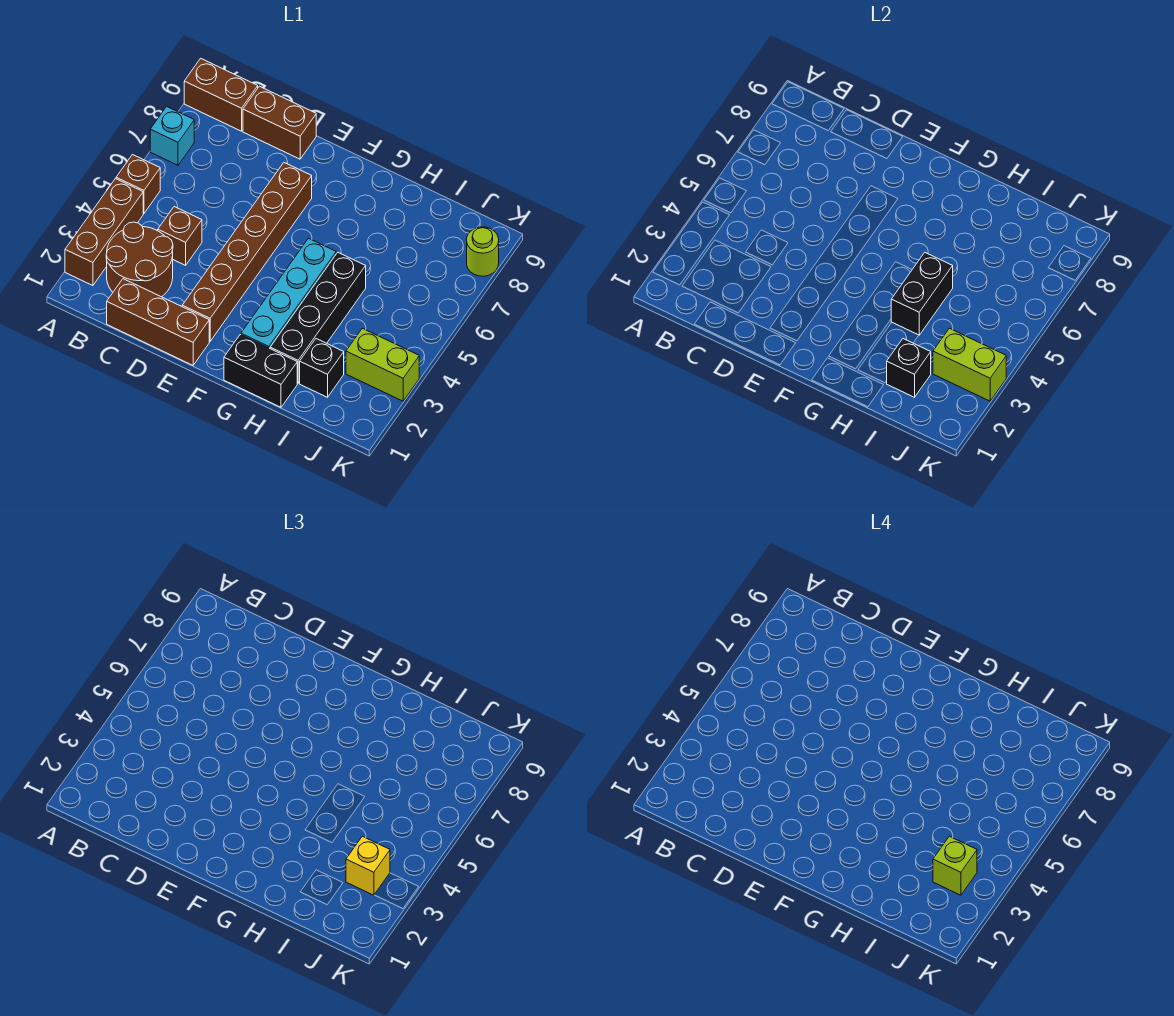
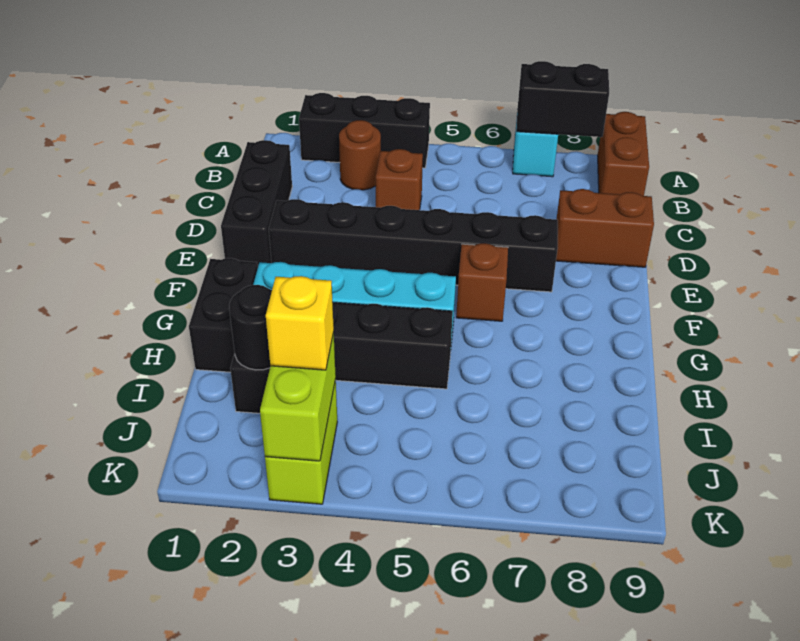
brown 1x3 brick [65,179,143,286] -> black 1x3 brick [299,93,430,168]
brown 1x1 brick [116,155,160,213] -> brown 1x1 brick moved to [456,243,508,321]
brown 2x2 round brick [106,222,173,297] -> brown 1x1 round brick [339,120,381,190]
brown 1x3 brick [107,279,209,365] -> black 1x3 brick [221,140,292,267]
brown 1x2 brick [243,86,316,159] -> brown 1x2 brick turned to [556,189,654,267]
brown 1x6 brick [182,163,312,341] -> black 1x6 brick [269,199,558,292]
black 1x2 brick [891,253,953,335] -> black 1x2 brick moved to [516,61,609,137]
black 1x1 brick [887,339,931,397] -> black 1x1 round brick [229,285,272,370]
lime 1x1 brick [933,836,977,895] -> none
lime 1x1 round brick [467,227,499,276] -> none

